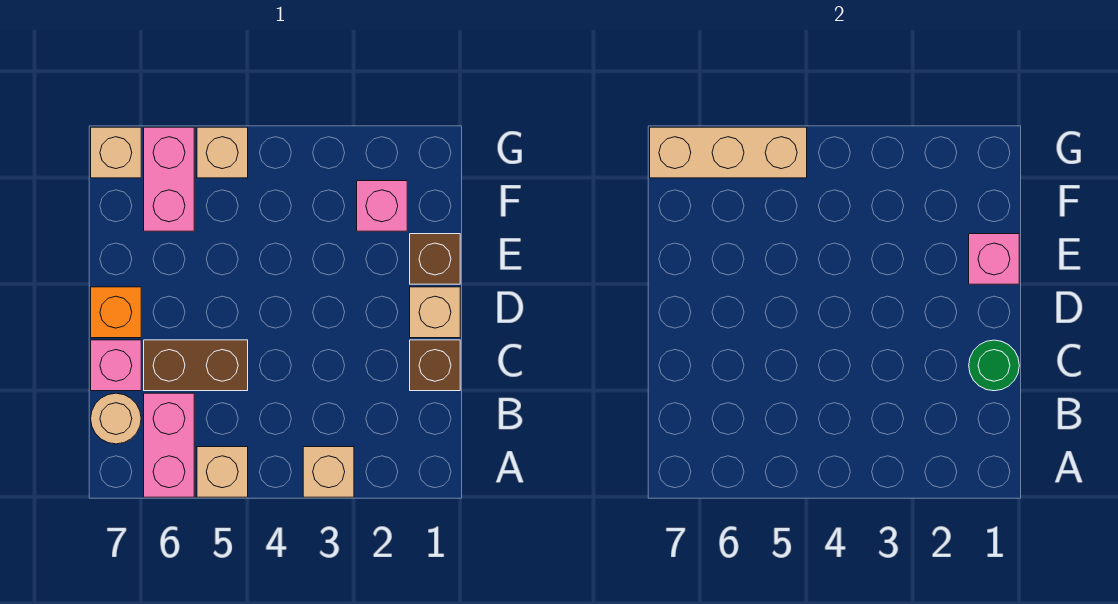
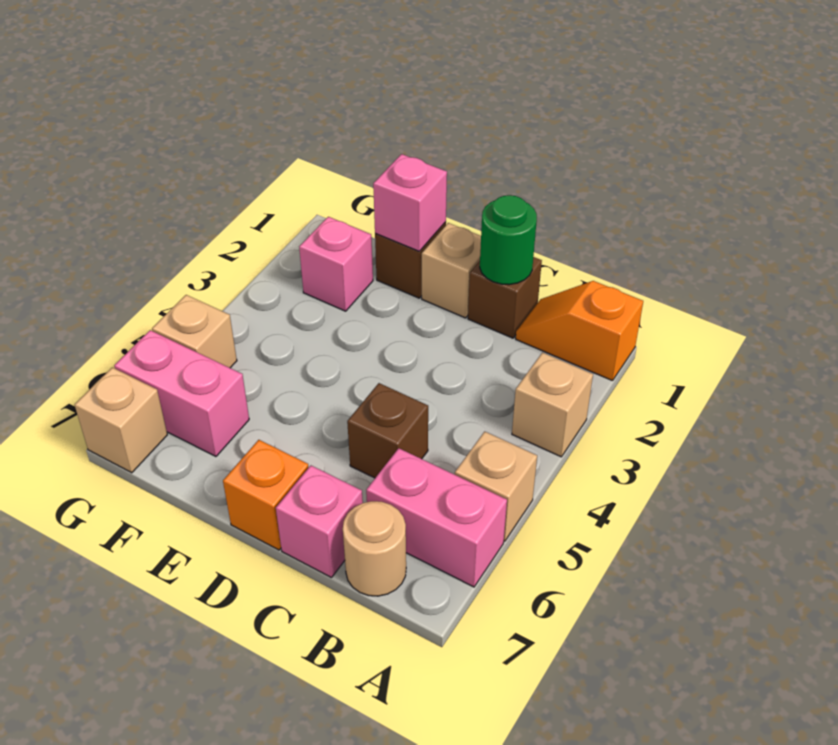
none -> orange 1x2 slope [516,281,643,381]
brown 1x2 brick [144,340,248,391] -> brown 1x1 brick [347,383,428,478]
tan 1x3 brick [650,127,807,178] -> none

